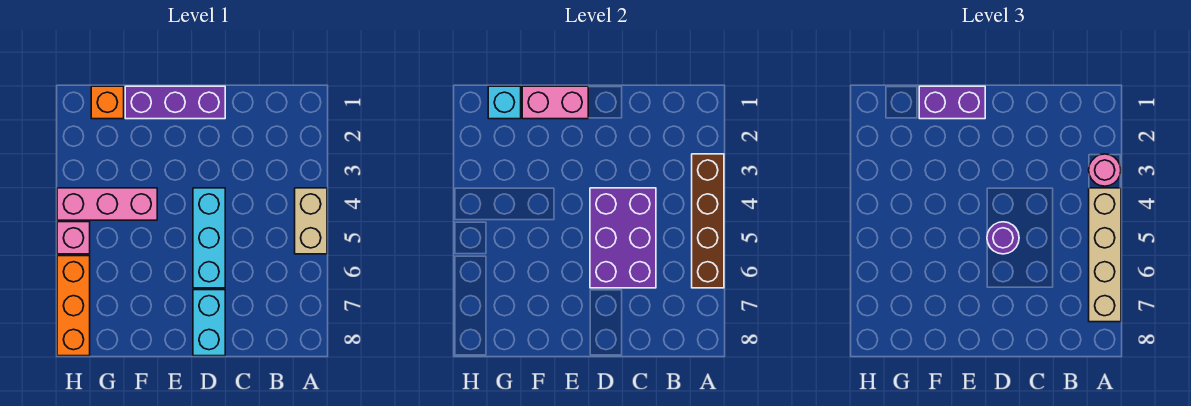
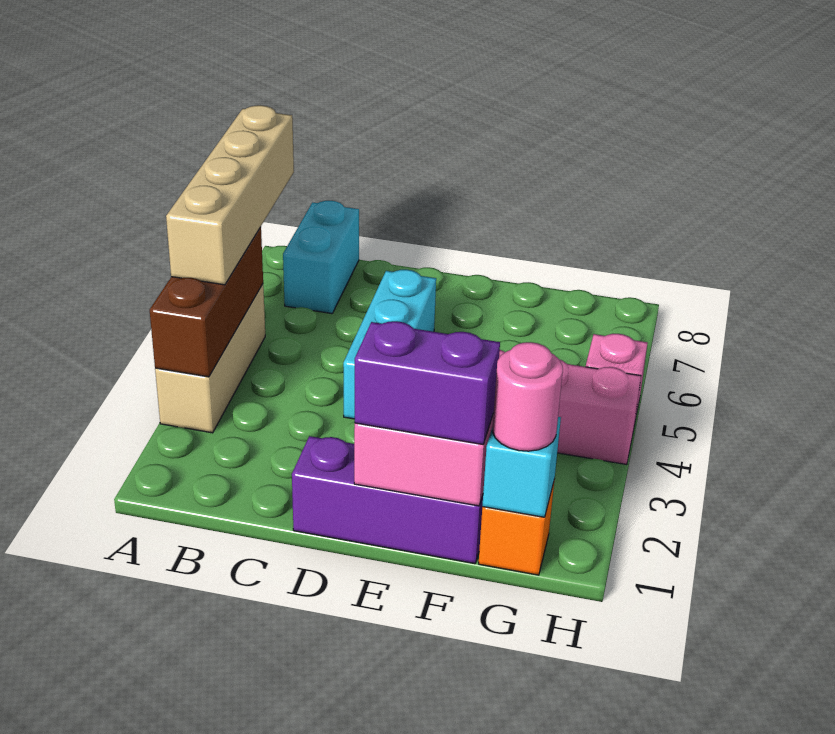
brown 1x4 brick [692,154,724,288] -> brown 1x3 brick [150,227,263,377]
pink 1x1 round brick [1089,154,1121,186] -> pink 1x1 round brick moved to [492,342,563,451]
tan 1x2 brick [295,188,327,254] -> tan 1x3 brick [155,284,265,433]
purple 2x3 brick [590,188,656,288] -> none
purple 1x1 round brick [987,222,1019,254] -> none
cyan 1x2 brick [193,290,225,356] -> cyan 1x2 brick moved to [283,201,359,313]
orange 1x3 brick [57,256,90,356] -> none

